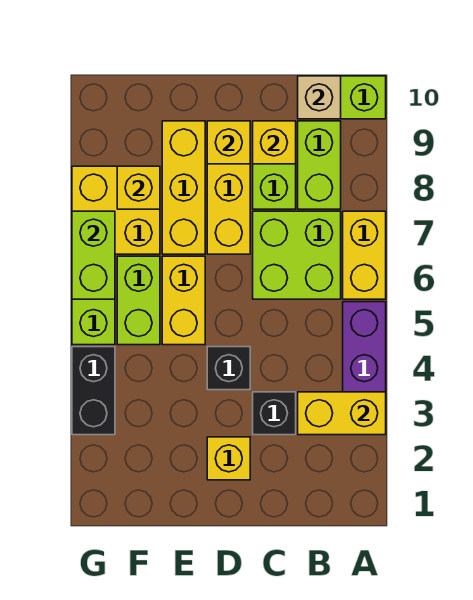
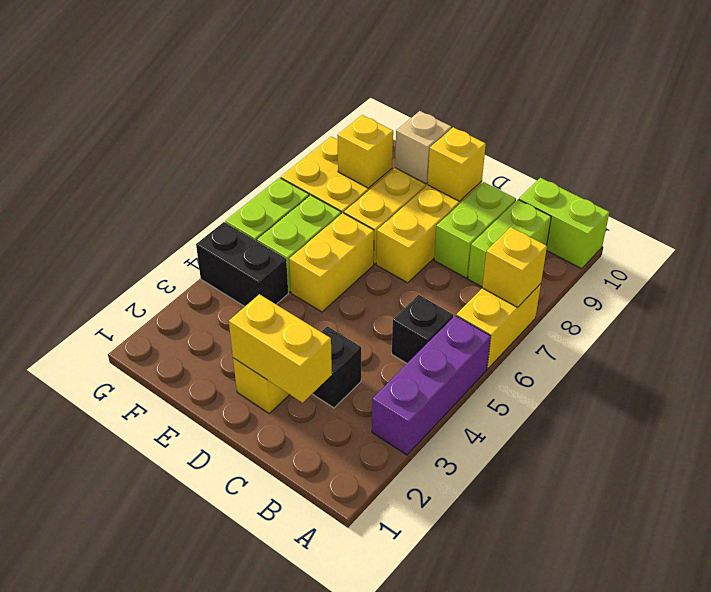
yellow 1x2 brick [298,392,386,435] -> yellow 1x2 brick moved to [229,294,332,403]
lime 2x2 brick [253,211,341,299] -> none
tan 1x1 brick [298,76,341,119] -> tan 1x1 brick moved to [395,111,451,184]
yellow 1x1 brick [253,121,296,164] -> yellow 1x1 brick moved to [482,227,547,307]
black 1x1 brick [207,347,250,390] -> black 1x1 brick moved to [392,295,453,363]
black 1x2 brick [72,347,115,435] -> black 1x2 brick turned to [196,222,288,307]
lime 1x2 brick [72,211,115,299] -> none

